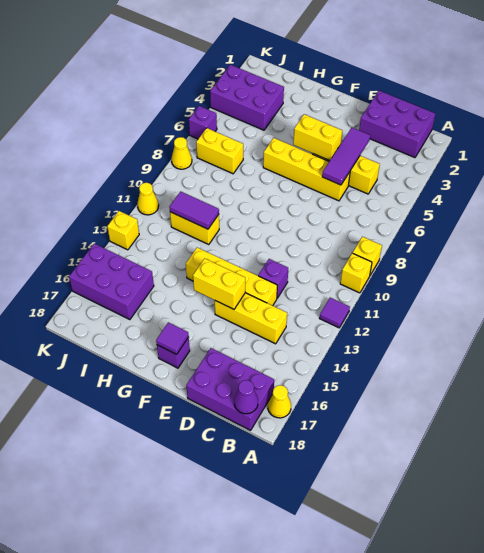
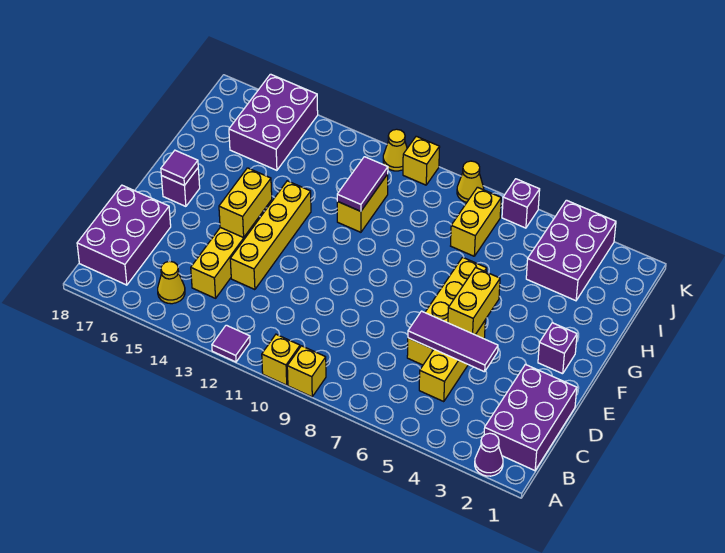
yellow 1x1 cone [268,385,291,418] -> yellow 1x1 cone moved to [158,261,185,304]
purple 1x1 cone [234,380,258,414] -> purple 1x1 cone moved to [475,433,503,476]
purple 1x1 brick [258,259,288,298] -> purple 1x1 brick moved to [538,323,577,374]
yellow 1x1 brick [107,211,139,250] -> yellow 1x1 brick moved to [403,136,440,185]

